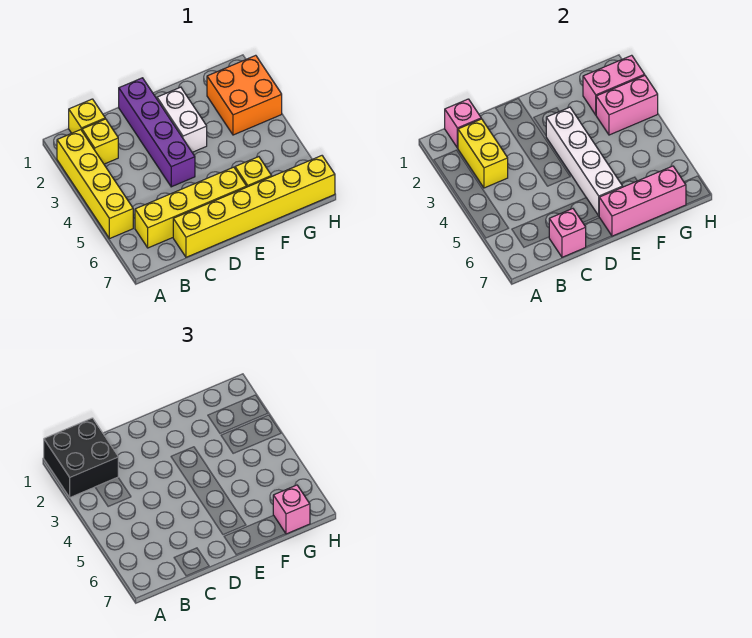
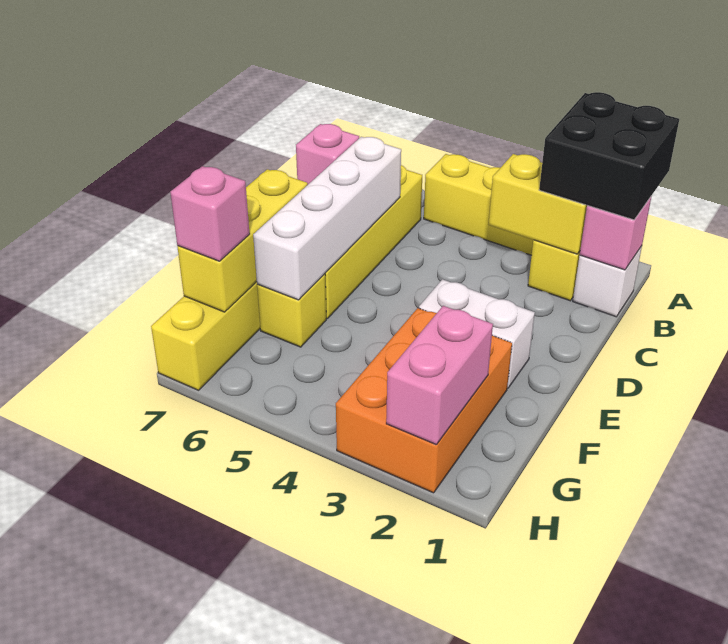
yellow 1x1 brick [69,99,105,133] -> white 1x1 brick [573,246,642,317]
purple 1x4 brick [119,78,195,187] -> none
white 1x4 brick [546,107,623,216] -> white 1x4 brick turned to [253,137,401,300]
pink 1x3 brick [599,166,686,236] -> yellow 1x3 brick [177,169,308,312]
orange 2x2 brick [207,55,282,135] -> orange 2x3 brick [336,308,512,493]
pink 1x2 brick [596,76,658,135] -> none

